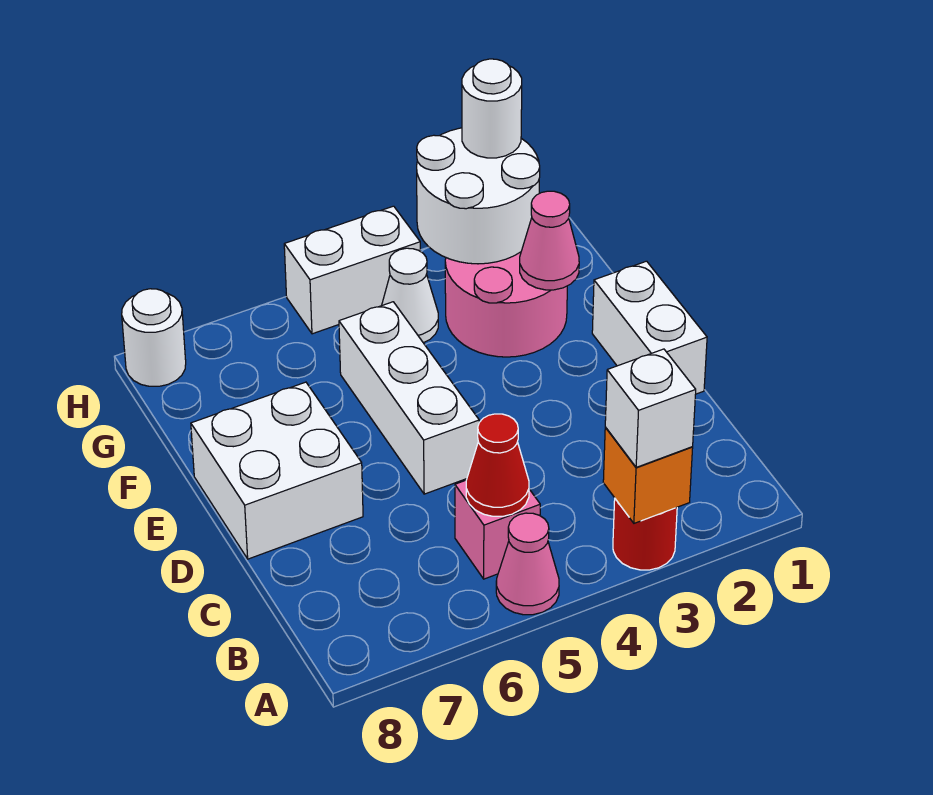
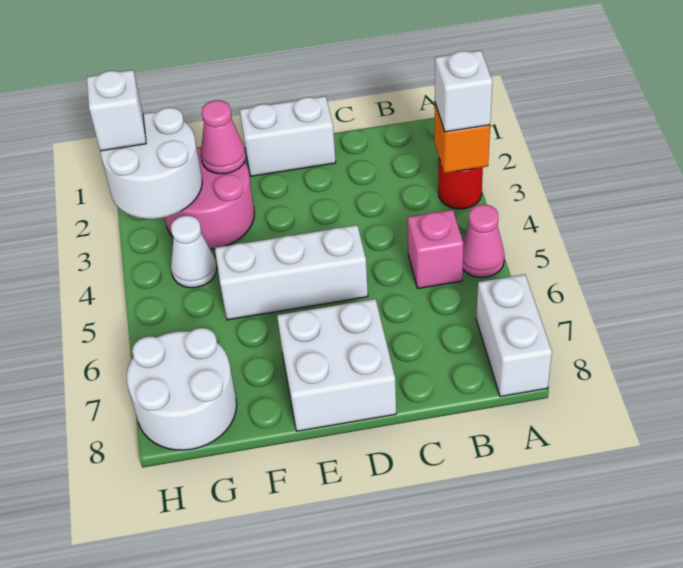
red 1x1 cone [466,414,529,516] -> none
white 1x1 round brick [462,59,522,158] -> white 1x1 brick [87,70,146,151]
white 1x2 brick [284,206,420,334] -> white 1x2 brick moved to [476,274,552,397]
white 1x1 round brick [122,289,186,386] -> white 2x2 round brick [127,328,237,450]

